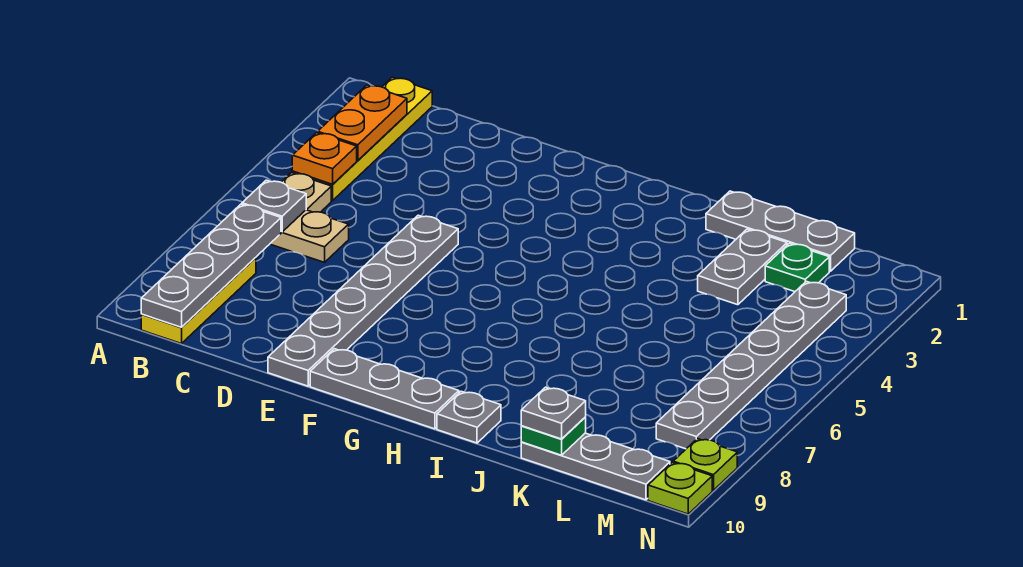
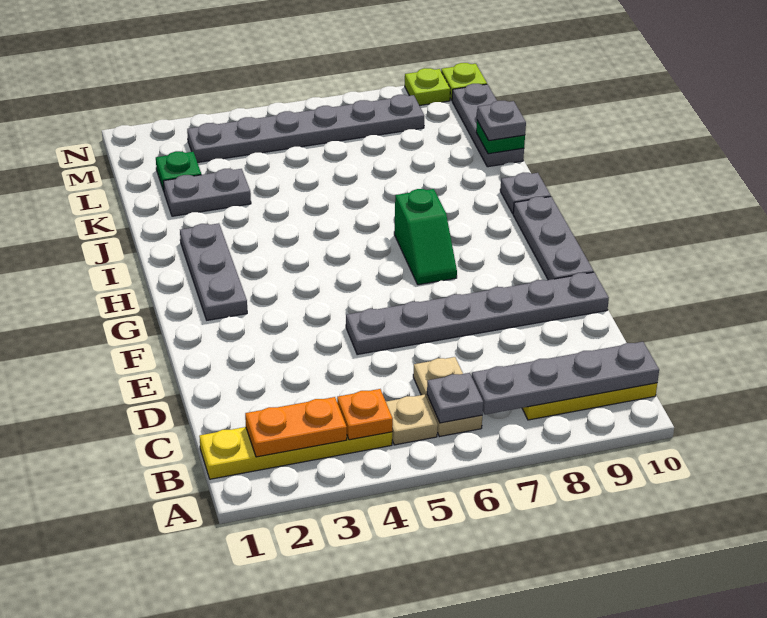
none -> green 1x2 slope [394,189,457,285]
grey 1x3 plate [706,191,855,271] -> grey 1x3 plate moved to [180,223,247,320]

